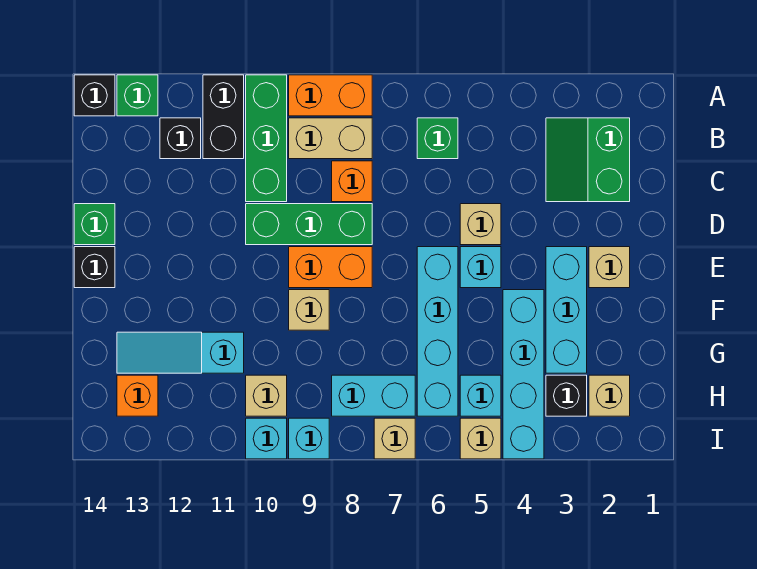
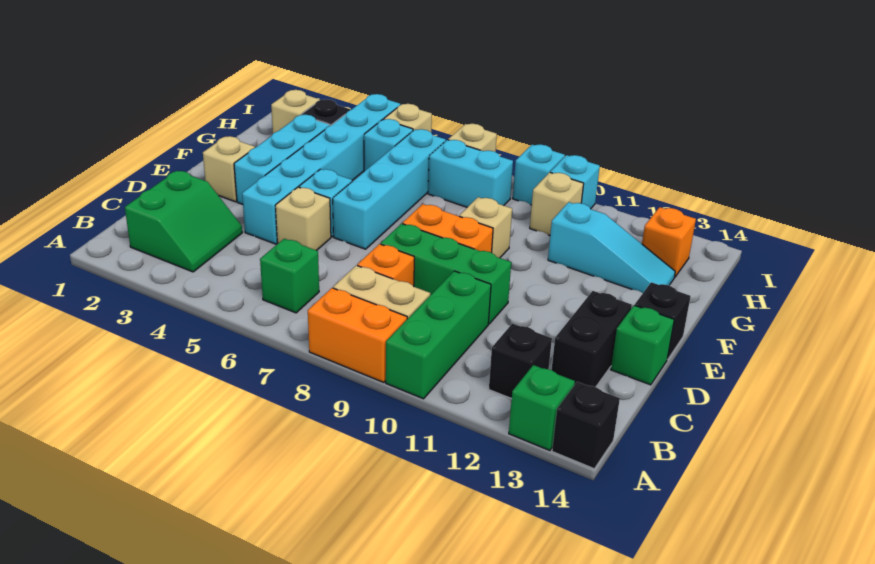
black 1x2 brick [203,75,244,159] -> black 1x2 brick moved to [552,291,632,387]
cyan 1x4 brick [503,290,544,459] -> cyan 1x6 brick [242,94,400,244]

